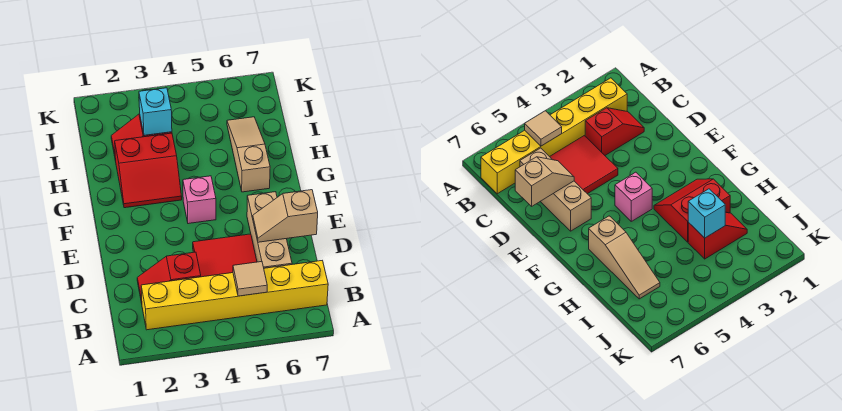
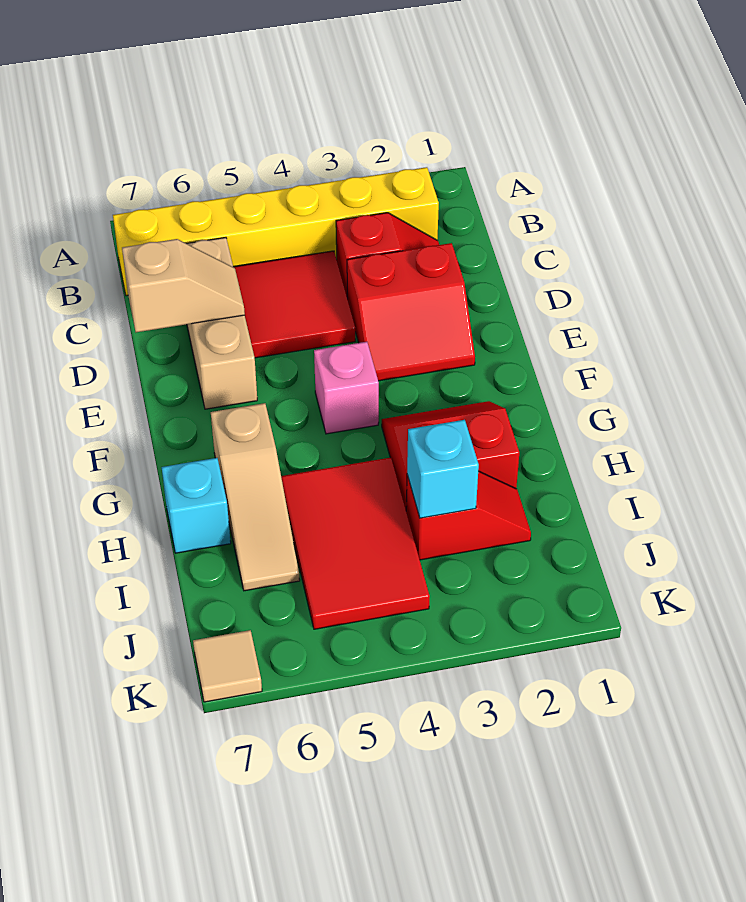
tan 1x1 tile [233,262,267,296] -> tan 1x1 tile moved to [193,630,262,702]
none -> red 2x2 slope [347,243,475,381]
none -> red 2x3 tile [281,458,430,629]
none -> cyan 1x1 brick [162,458,231,553]

